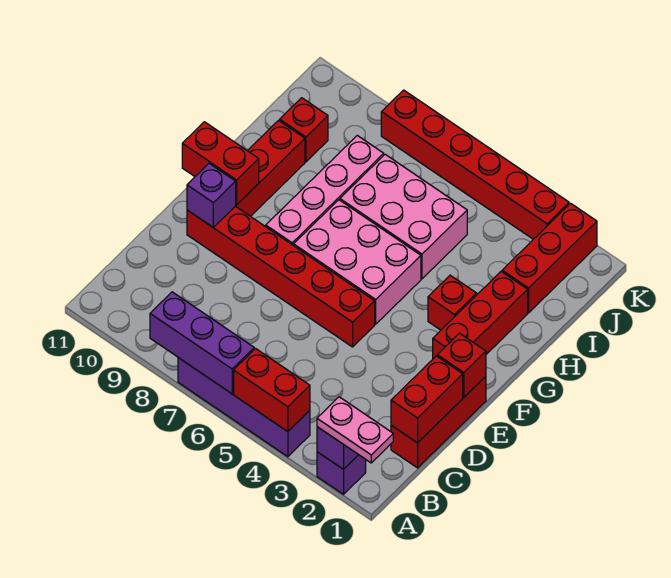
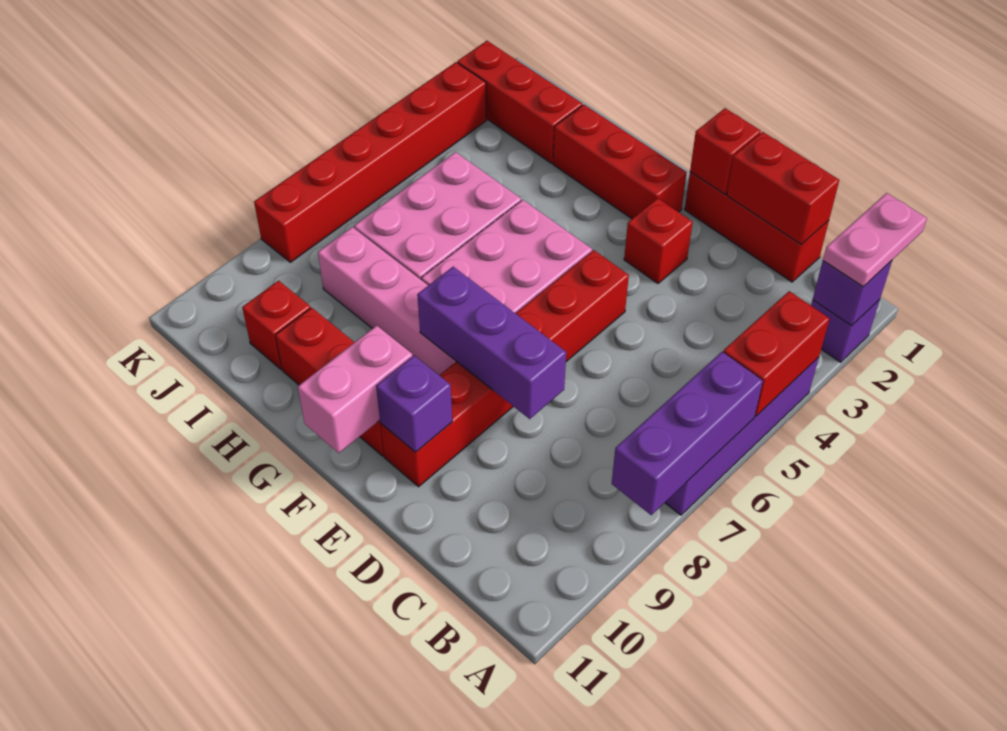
none -> purple 1x3 brick [417,267,566,419]
red 1x2 brick [182,122,259,205] -> pink 1x2 brick [298,326,412,453]
red 1x1 brick [428,275,477,330] -> red 1x1 brick moved to [624,198,693,284]

